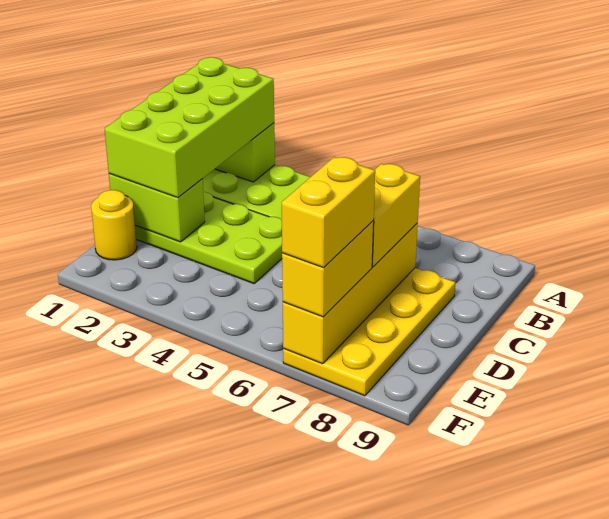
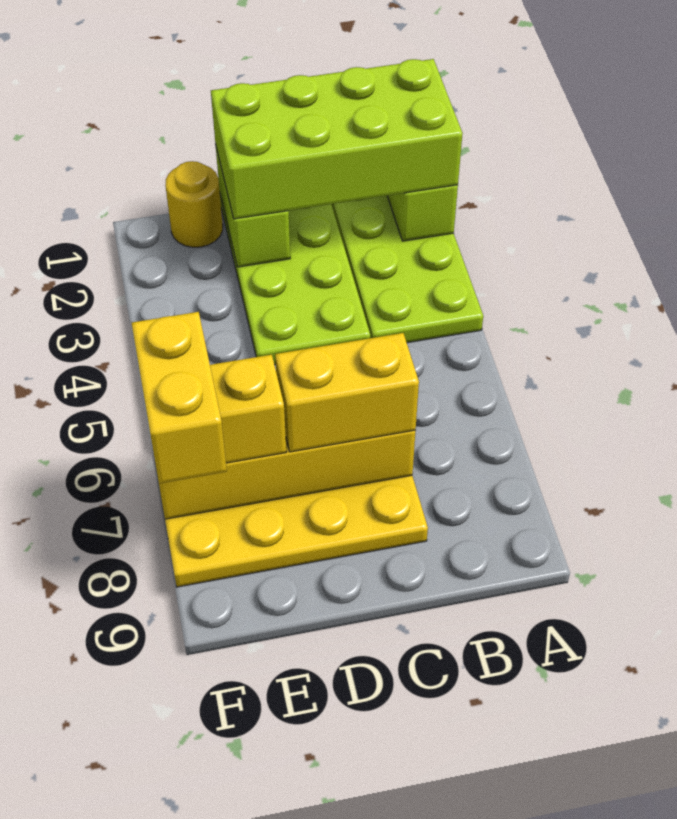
yellow 1x2 brick [282,157,375,268] -> yellow 1x2 brick turned to [131,312,227,483]

